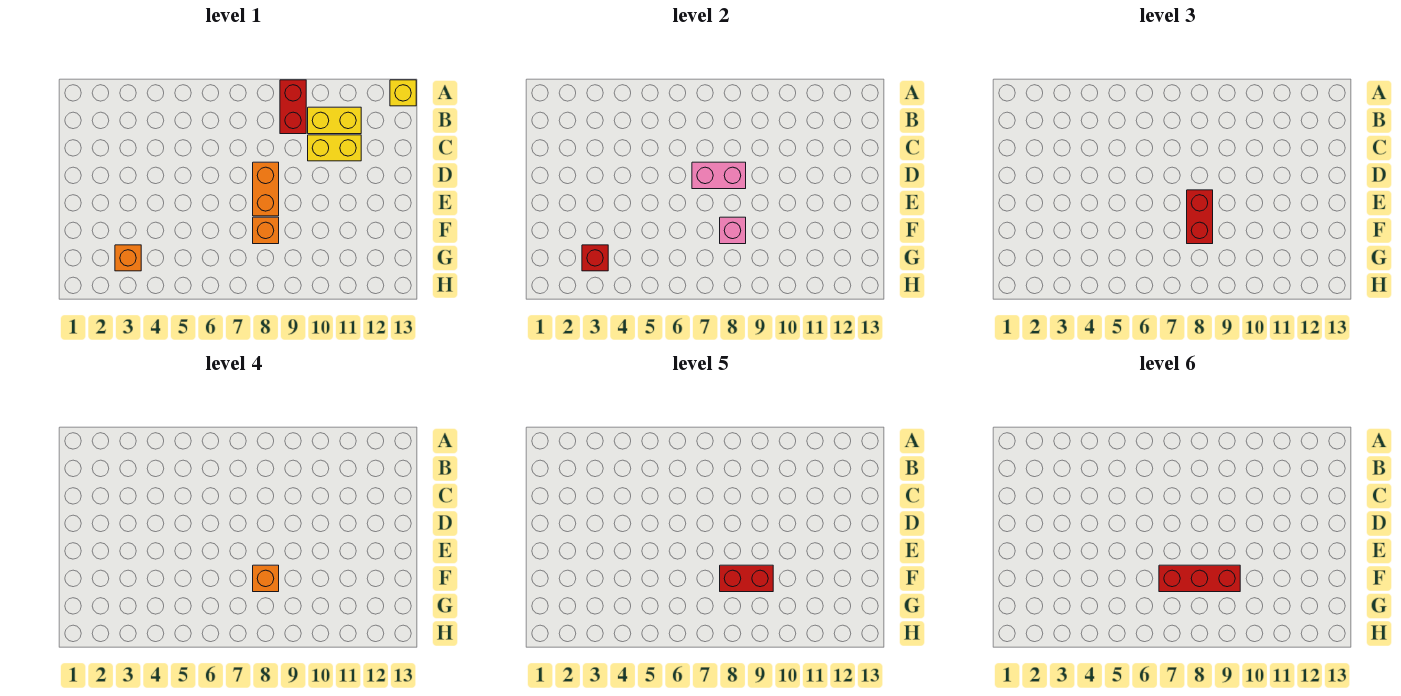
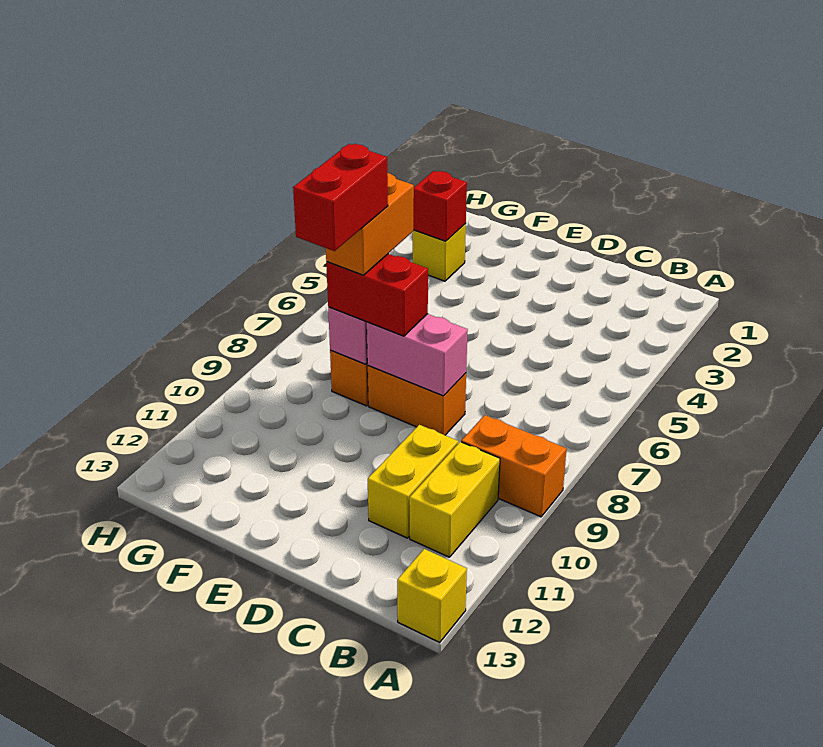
red 1x2 brick [280,80,306,134] -> orange 1x2 brick [461,415,567,517]
pink 1x2 brick [692,162,746,189] -> pink 1x2 brick turned to [367,314,468,396]
red 1x3 brick [1159,565,1240,592] -> none
orange 1x1 brick [253,565,279,592] -> orange 1x2 brick [326,173,414,275]
orange 1x1 brick [115,245,141,271] -> yellow 1x1 brick [413,224,466,281]

